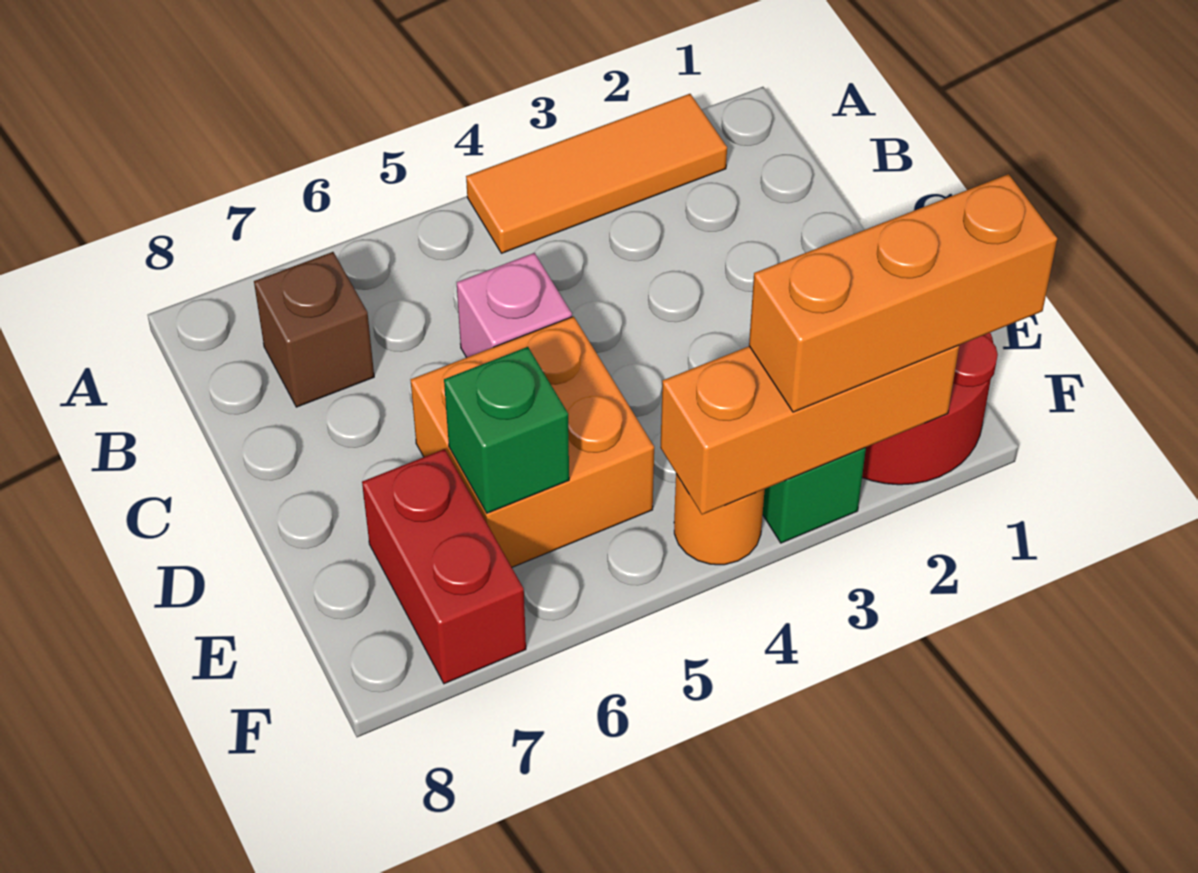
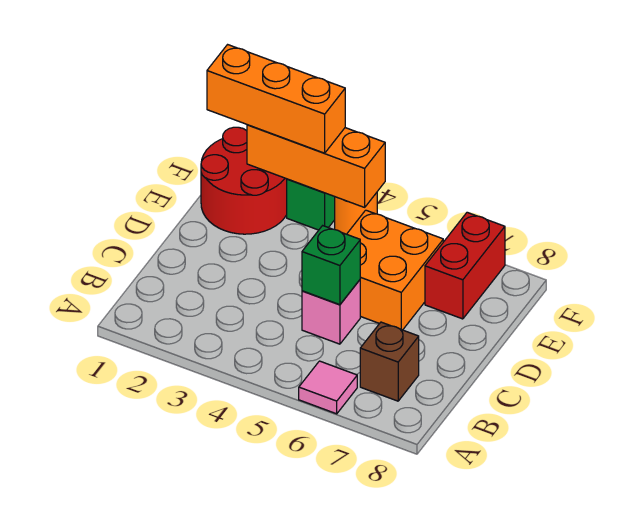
orange 1x3 tile [466,94,727,253] -> none
none -> pink 1x1 tile [299,361,357,414]
green 1x1 brick [444,347,569,513] -> green 1x1 brick moved to [302,226,360,305]

